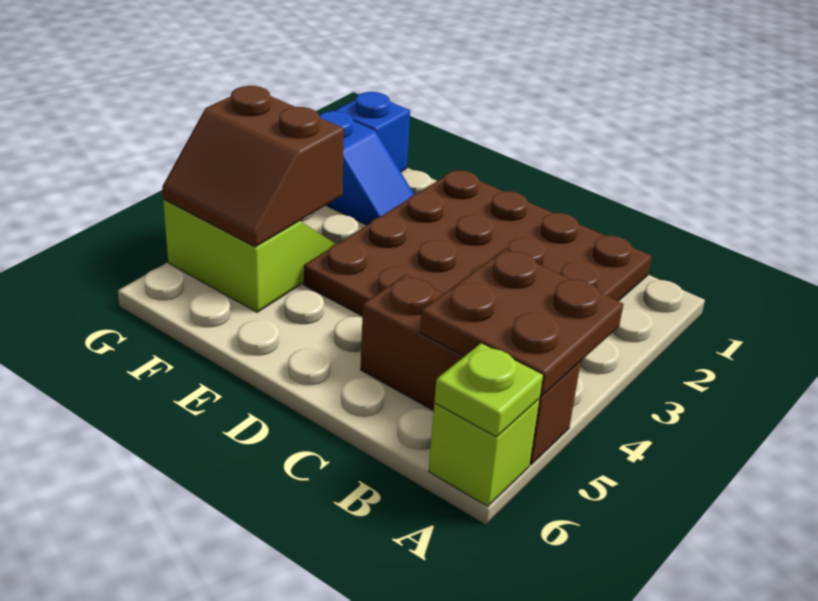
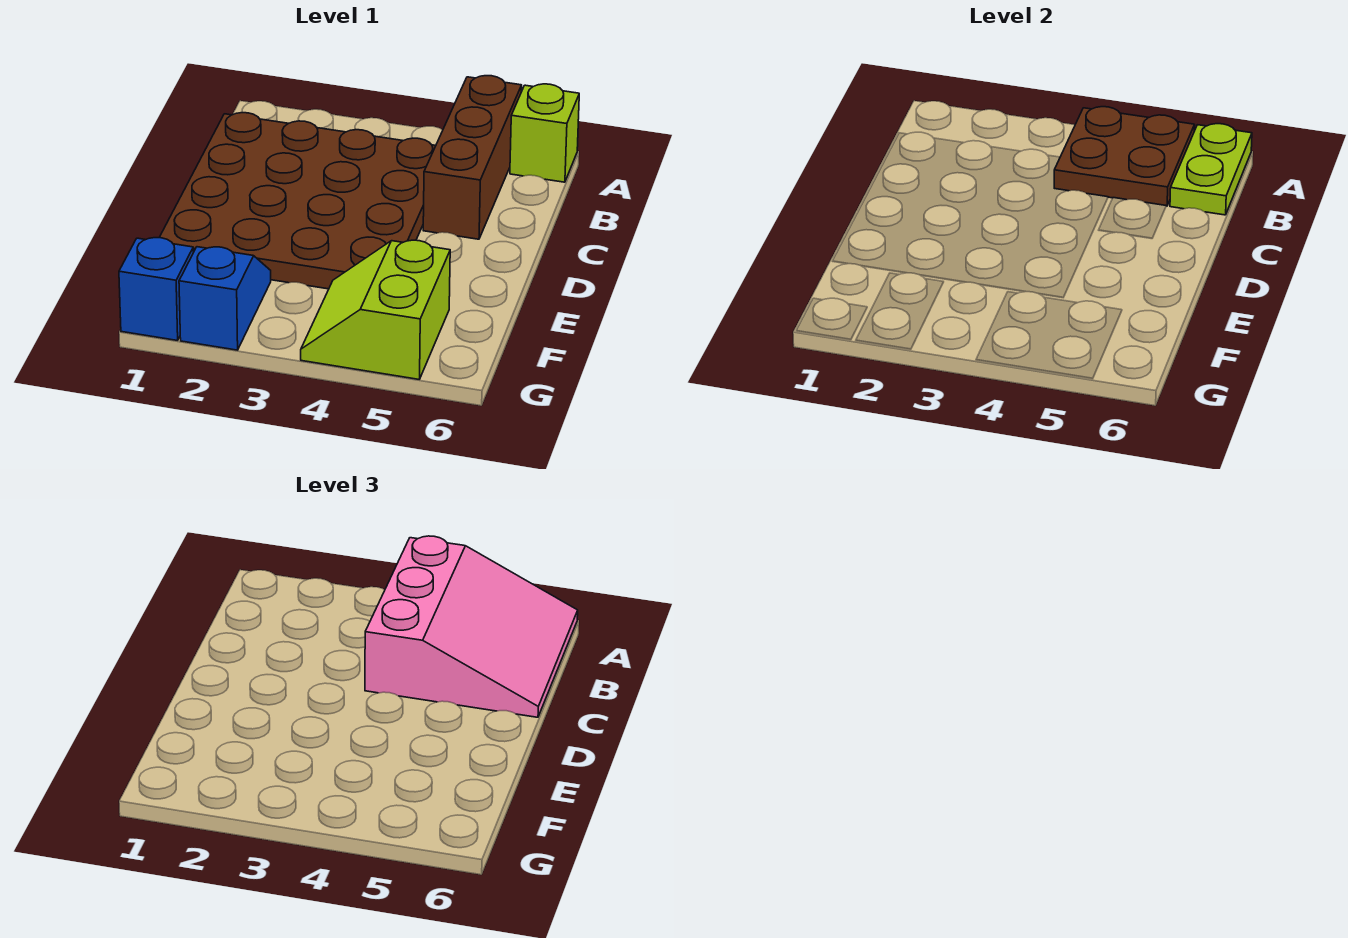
none -> pink 3x3 slope [365,536,578,717]
lime 1x1 plate [434,343,543,437] -> lime 1x2 plate [1170,124,1252,215]
brown 2x2 slope [162,86,344,247] -> none

